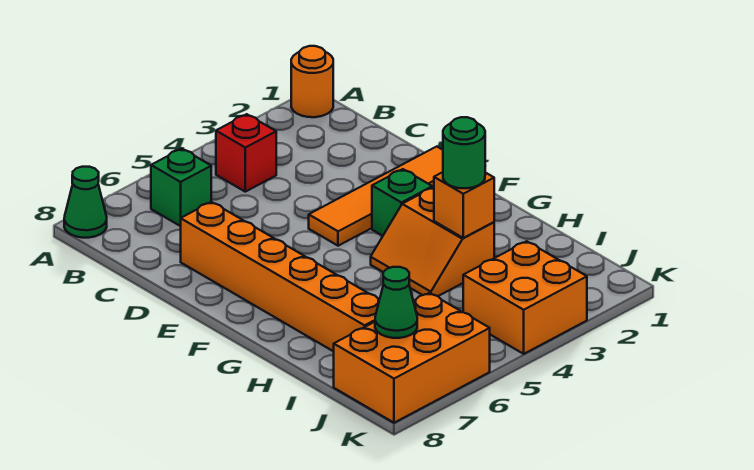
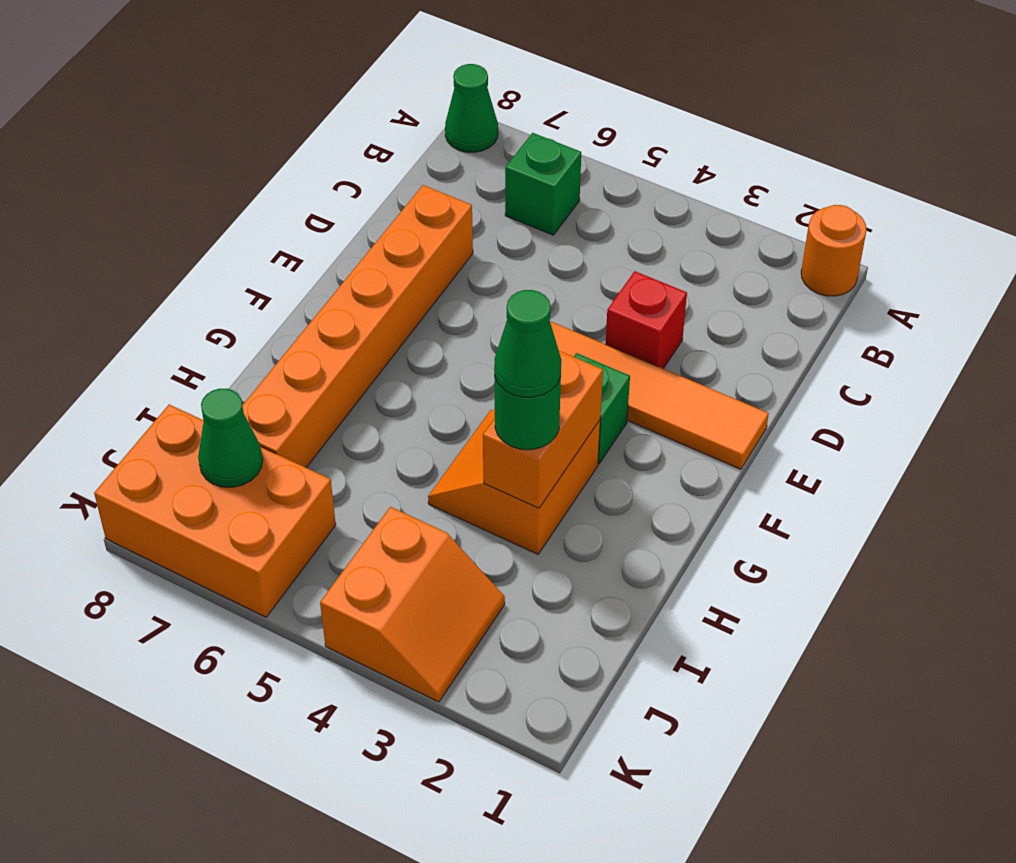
red 1x1 brick [216,114,276,192] -> red 1x1 brick moved to [605,271,687,369]
orange 1x1 brick [434,172,494,238] -> orange 1x2 brick [483,351,603,508]
none -> green 1x1 cone [494,290,561,397]
orange 2x2 brick [463,241,587,354] -> orange 2x2 slope [320,507,505,702]

